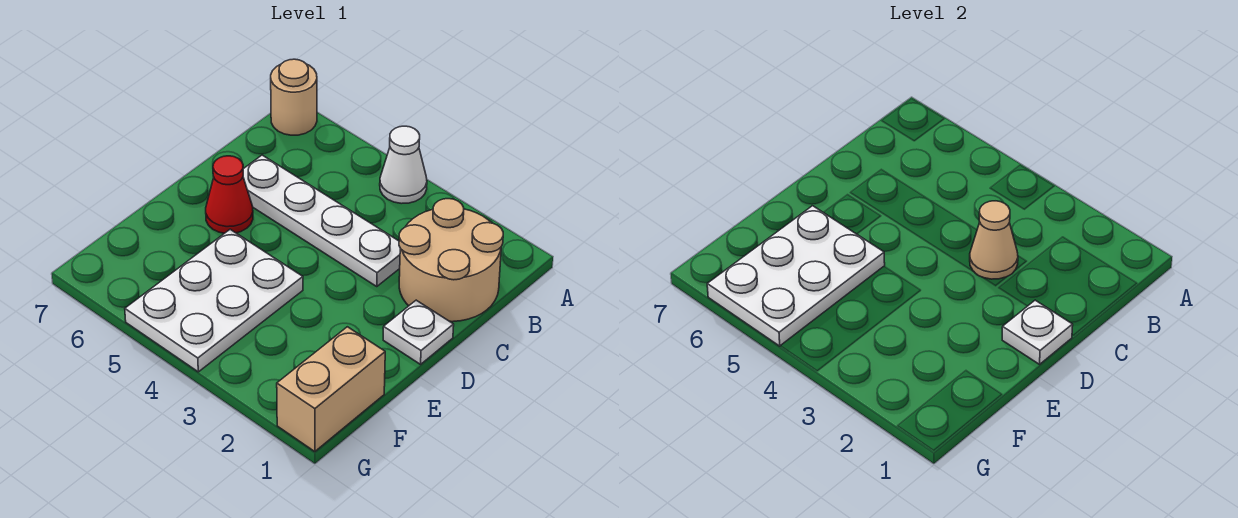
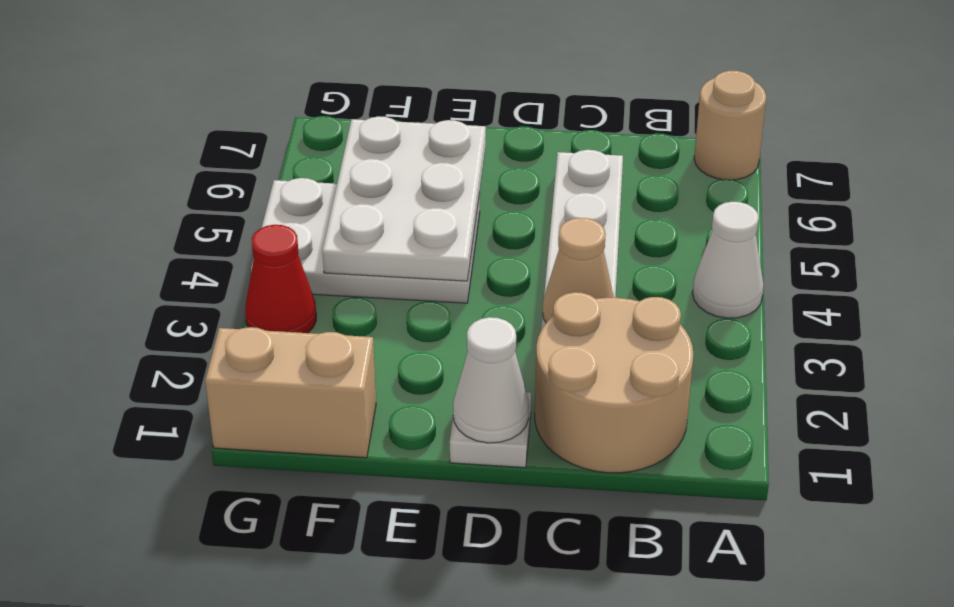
white 1x1 plate [1002,300,1073,364] -> white 1x1 cone [453,317,529,443]
red 1x1 cone [206,156,253,233] -> red 1x1 cone moved to [245,225,316,333]
white 2x3 plate [707,206,885,346] -> white 2x3 plate turned to [322,116,486,281]

